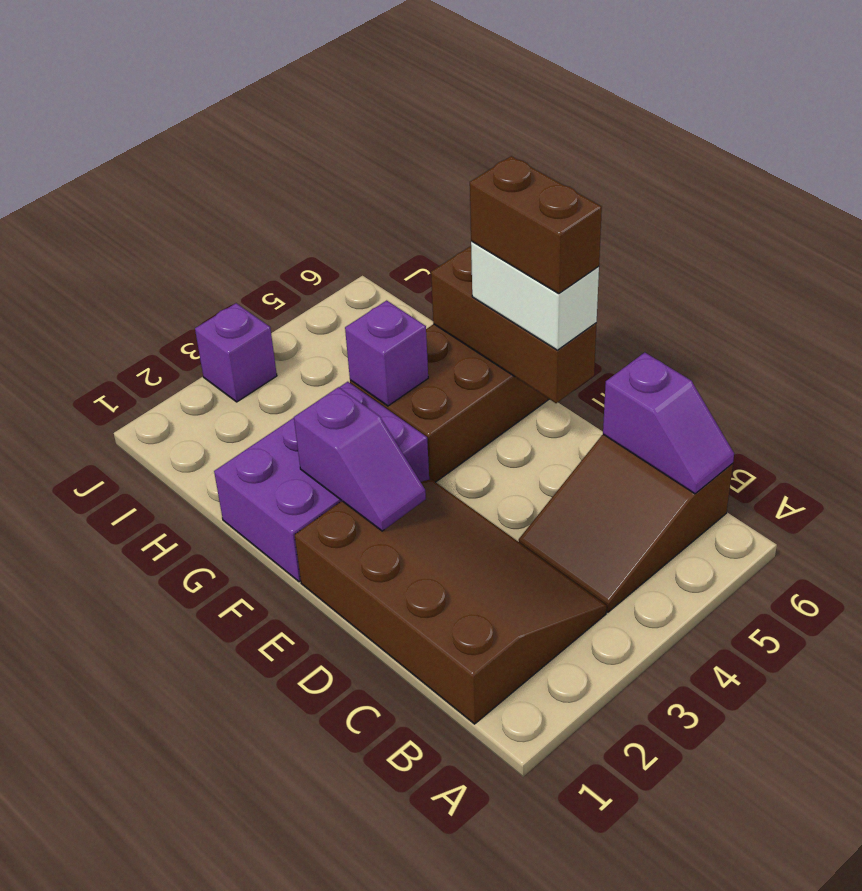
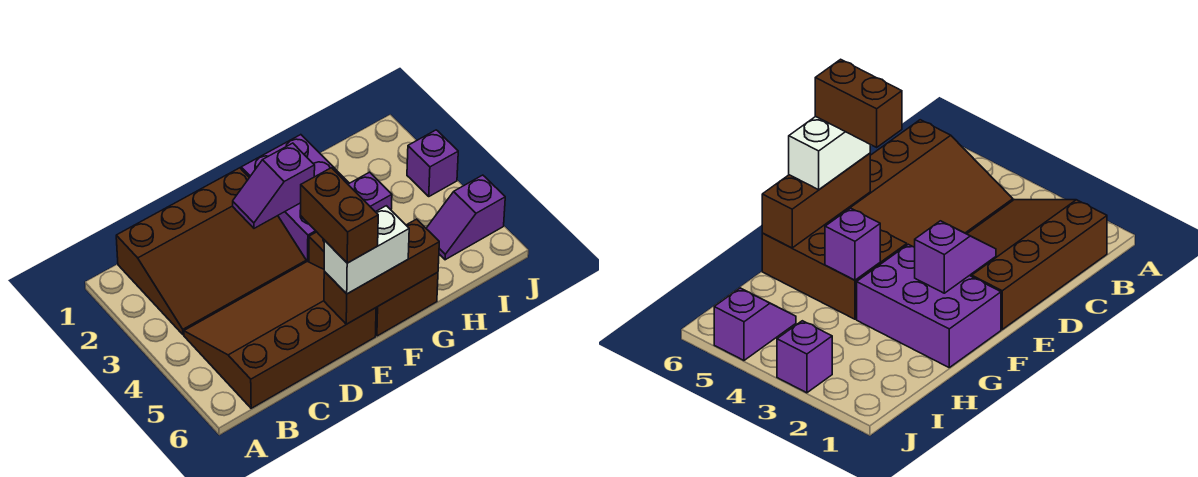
brown 2x3 slope [519,434,733,612] -> brown 3x4 slope [184,261,376,408]
purple 1x2 slope [603,353,734,494] -> purple 1x2 slope moved to [426,175,505,260]
brown 1x2 brick [470,156,602,294] -> brown 1x2 brick turned to [301,168,378,263]

